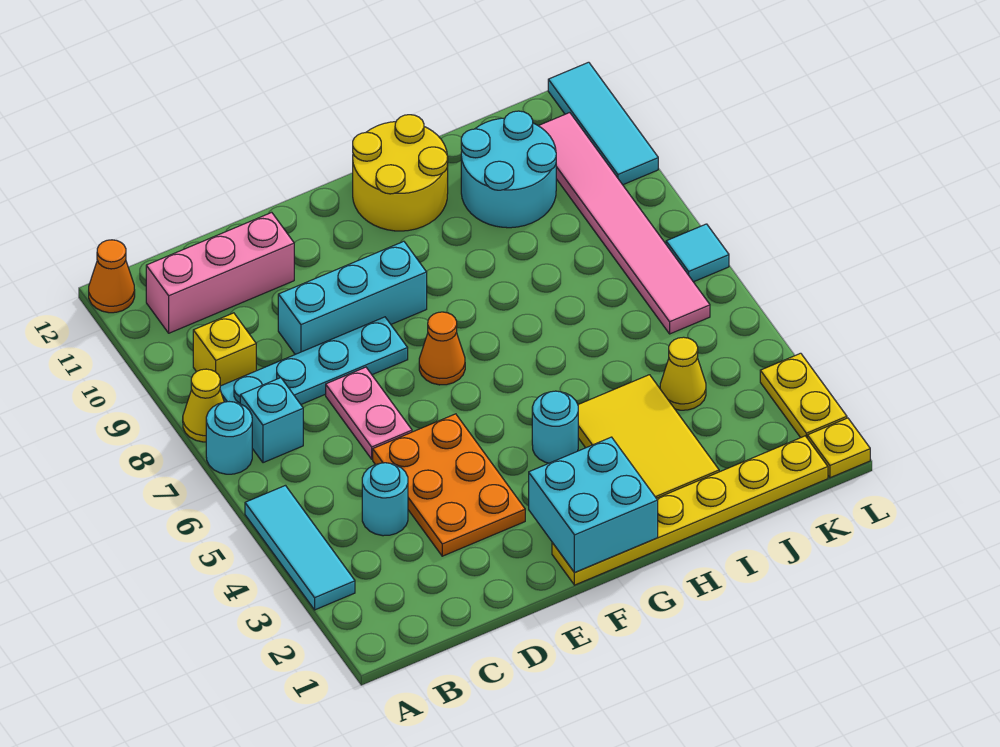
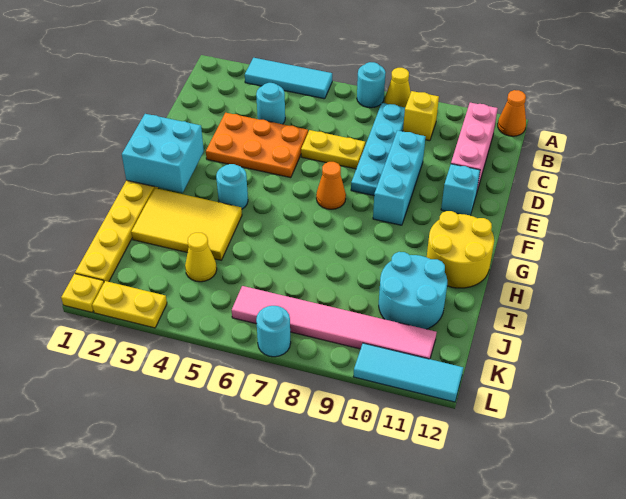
cyan 1x1 brick [240,378,303,463] -> cyan 1x1 brick moved to [441,164,480,215]
pink 1x2 plate [326,367,412,459] -> yellow 1x2 plate [301,130,365,169]
cyan 1x1 tile [666,224,729,282] -> cyan 1x1 round brick [256,306,291,357]

